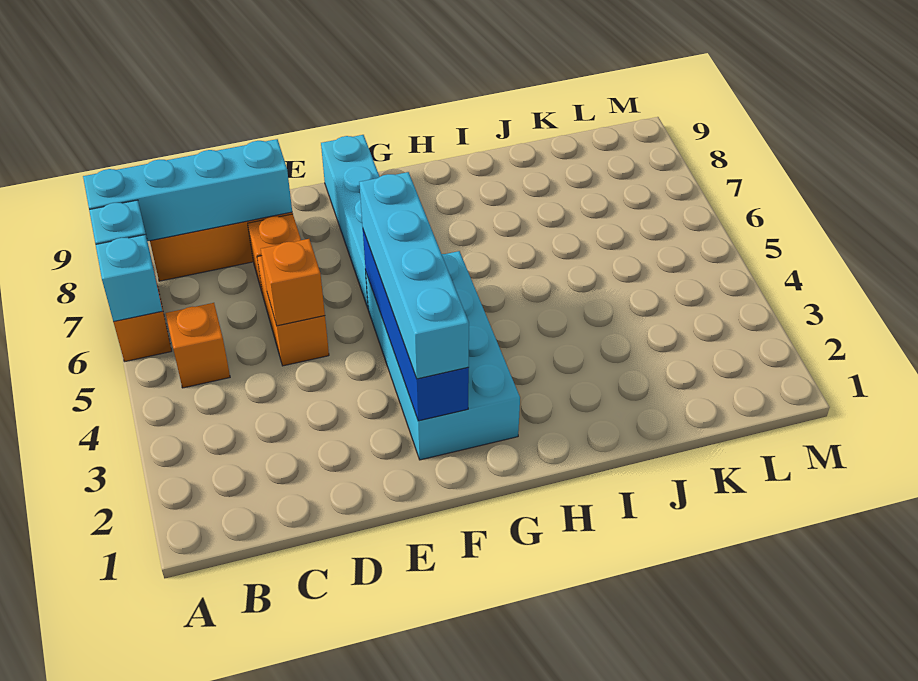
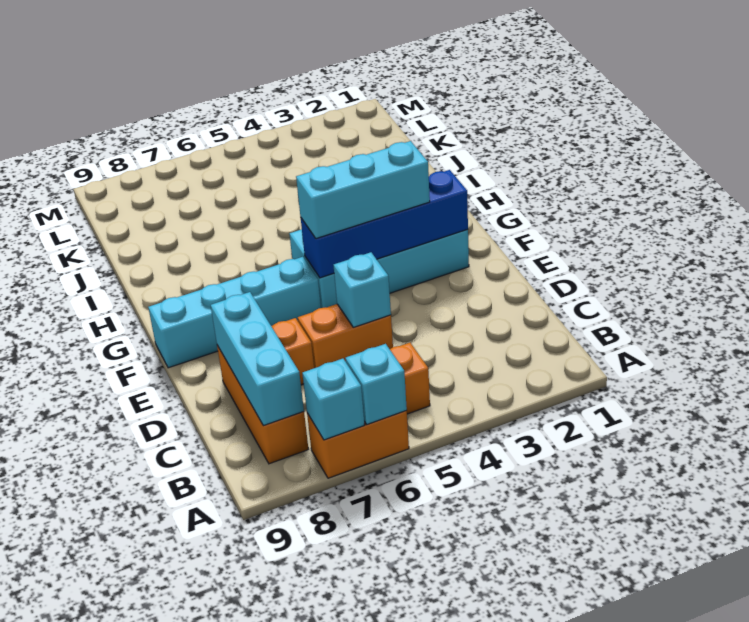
cyan 1x4 brick [83,139,292,241] -> cyan 1x3 brick [211,292,304,426]
orange 1x1 brick [261,239,325,326] -> cyan 1x1 brick [333,252,391,327]
cyan 1x4 brick [359,172,469,379] -> cyan 1x3 brick [296,141,430,239]

